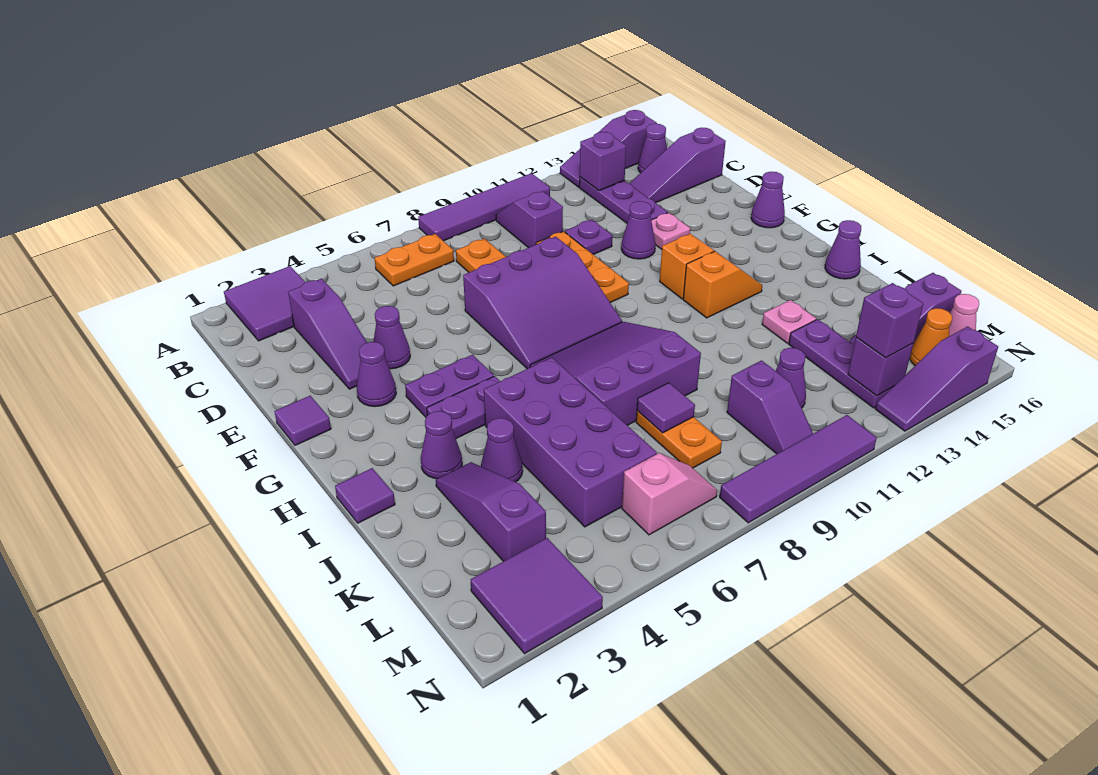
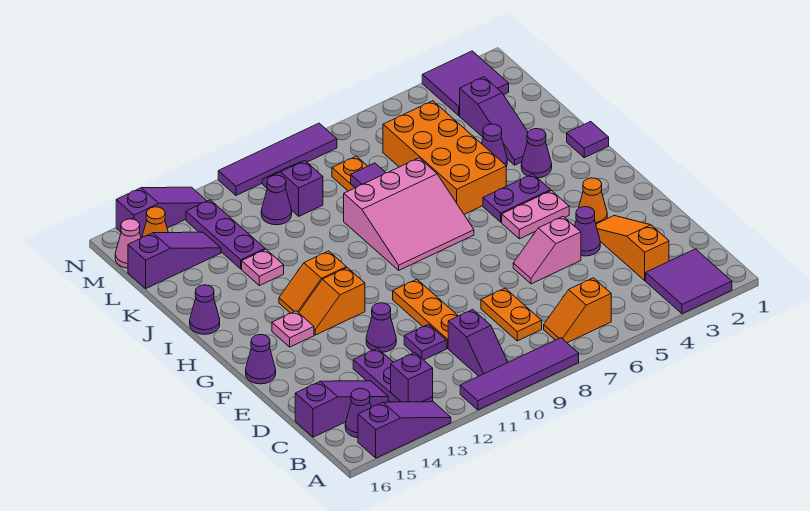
orange 1x2 plate [375,234,454,286] -> orange 1x2 slope [544,278,611,343]
purple 1x3 slope [288,278,367,389] -> orange 1x3 slope [596,216,669,281]
purple 3x3 slope [463,237,622,369] -> none
pink 1x1 plate [651,213,690,249] -> pink 1x1 plate moved to [272,311,314,347]
purple 1x1 tile [275,396,331,445] -> none
purple 1x1 cone [357,342,396,407] -> orange 1x1 cone [579,178,607,224]
purple 1x2 plate [405,355,494,417] -> pink 1x2 plate [502,190,569,239]
purple 3x3 slope [530,322,701,425] -> pink 3x3 slope [344,158,474,270]
purple 2x4 brick [484,358,657,527] -> orange 2x4 brick [383,101,506,214]
pink 1x2 slope [622,453,717,535] -> pink 1x2 slope moved to [513,217,581,284]
purple 1x1 brick [848,337,913,396] -> none
purple 1x1 brick [856,283,923,358] -> none

